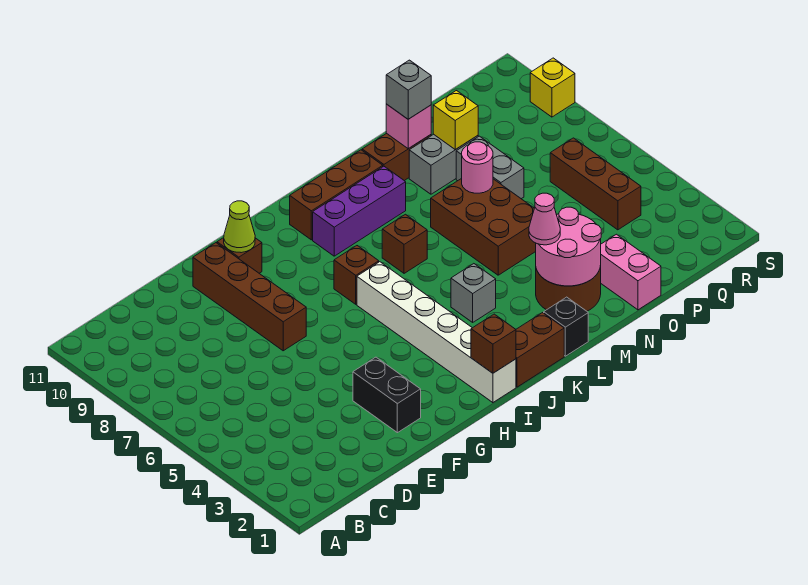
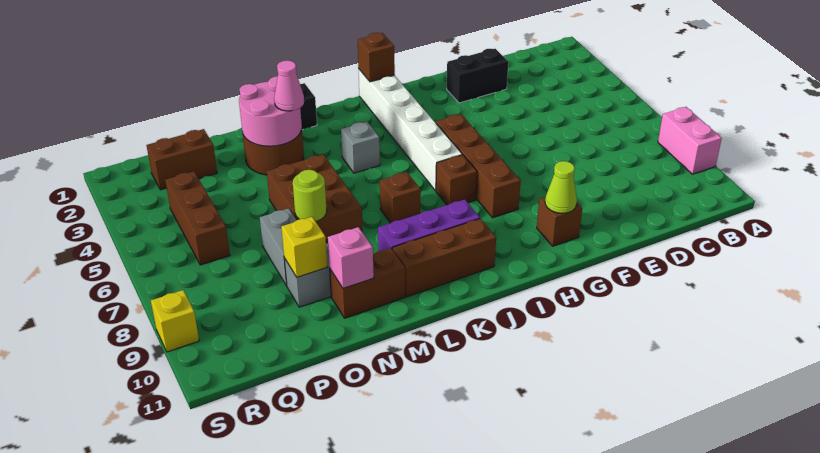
black 1x2 brick [353,357,421,433] -> black 1x2 brick turned to [447,49,508,103]
brown 1x4 brick [193,243,306,351] -> brown 1x4 brick moved to [436,114,521,218]
brown 1x2 brick [516,313,564,387] -> brown 1x2 brick moved to [147,129,217,190]
pink 1x1 round brick [462,142,493,193] -> lime 1x1 round brick [293,170,327,221]
grey 1x1 brick [386,60,431,119] -> none
pink 1x2 brick [600,234,661,310] -> pink 1x2 brick moved to [658,107,722,174]

